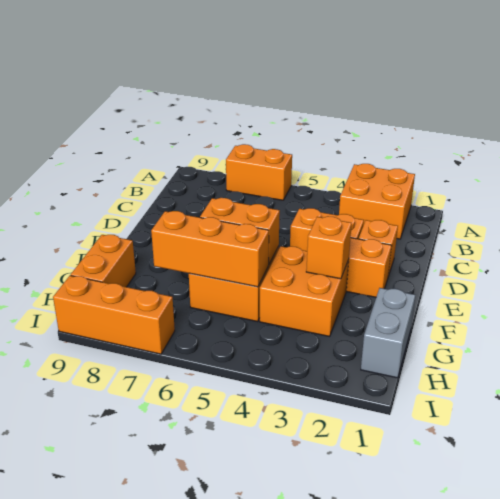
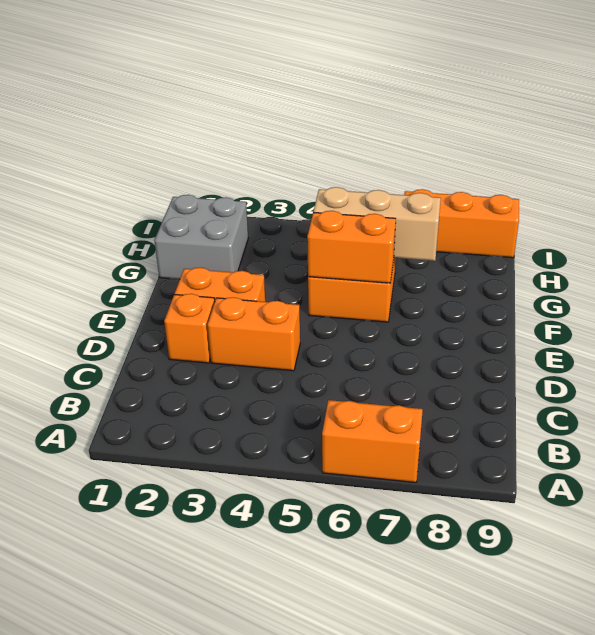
orange 2x2 brick [339,164,415,239] -> none
orange 2x2 brick [260,246,349,336] -> none
orange 1x1 brick [306,216,352,279] -> none
grey 1x2 brick [361,288,415,378] -> grey 2x2 brick [154,195,248,279]
orange 1x3 brick [151,211,269,287] -> tan 1x3 brick [313,187,441,261]
orange 1x2 brick [71,235,136,287] -> none

